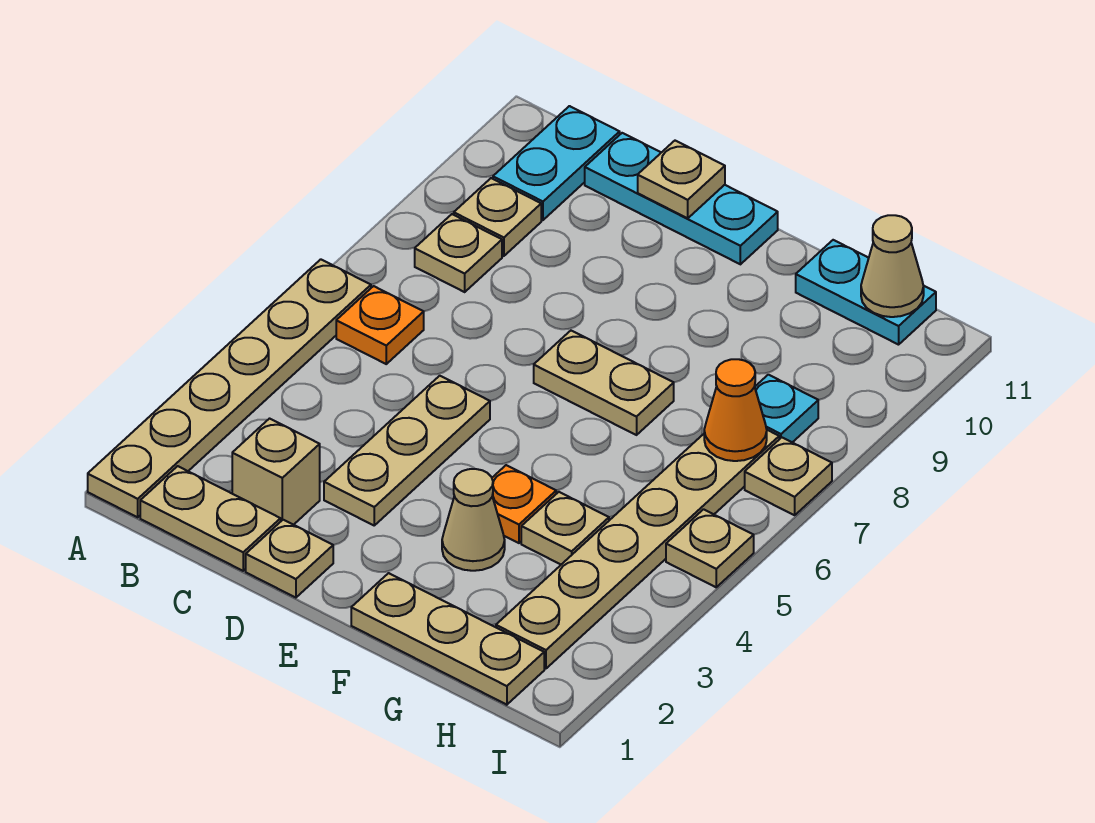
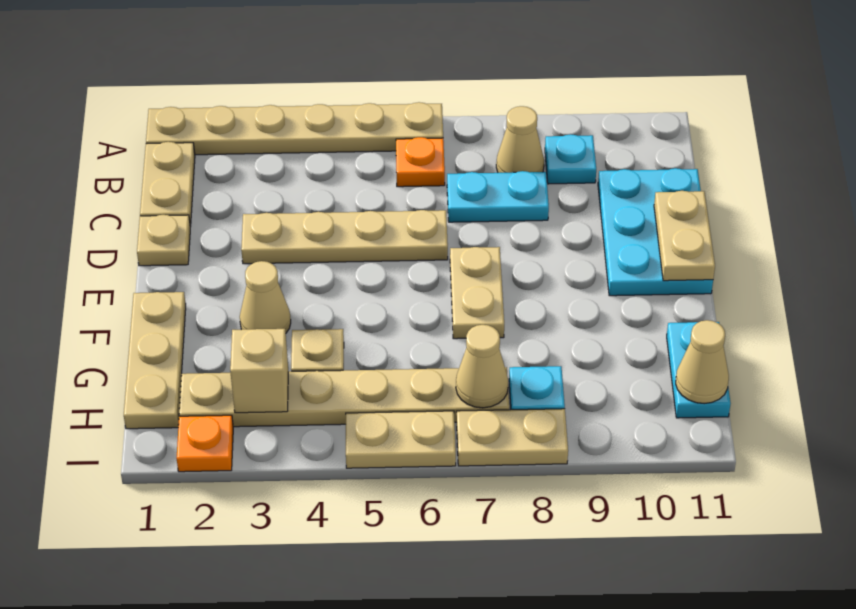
tan 1x1 plate [415,214,502,292] -> tan 1x1 cone [496,106,544,173]
tan 1x1 plate [454,178,541,256] -> cyan 1x1 plate [545,134,596,184]
cyan 1x2 plate [493,106,620,220] -> cyan 1x2 plate moved to [447,171,549,222]
tan 1x1 brick [232,419,320,525] -> tan 1x1 brick moved to [230,329,288,413]
cyan 1x3 plate [585,133,778,264] -> cyan 2x3 plate [598,168,713,296]
tan 1x3 plate [324,376,490,525] -> tan 1x4 plate [241,210,448,264]
tan 1x1 plate [638,141,725,218] -> tan 1x2 plate [654,191,715,281]
orange 1x1 plate [492,465,556,543] -> orange 1x1 plate moved to [177,415,233,472]
orange 1x1 cone [704,359,767,461] -> tan 1x1 cone [456,325,508,408]
tan 1x1 plate [666,509,754,587] -> tan 1x2 plate [346,411,456,468]
tan 1x1 plate [745,438,832,515] -> tan 1x2 plate [457,409,568,466]

